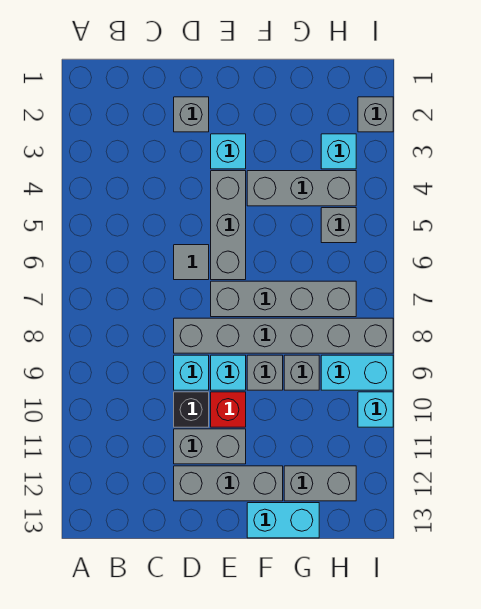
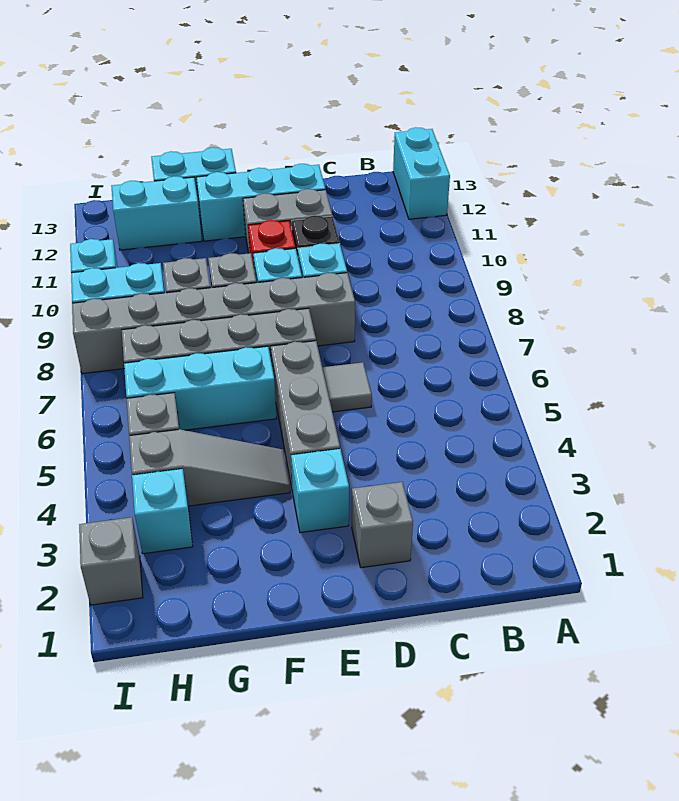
none -> cyan 1x2 brick [393,127,450,219]
grey 1x3 brick [174,466,283,501] -> cyan 1x3 brick [196,164,325,241]
grey 1x3 brick [247,171,356,206] -> grey 1x3 slope [129,429,290,506]
none -> cyan 1x3 brick [124,346,277,430]
grey 1x2 brick [284,466,356,501] -> cyan 1x2 brick [111,176,202,250]

